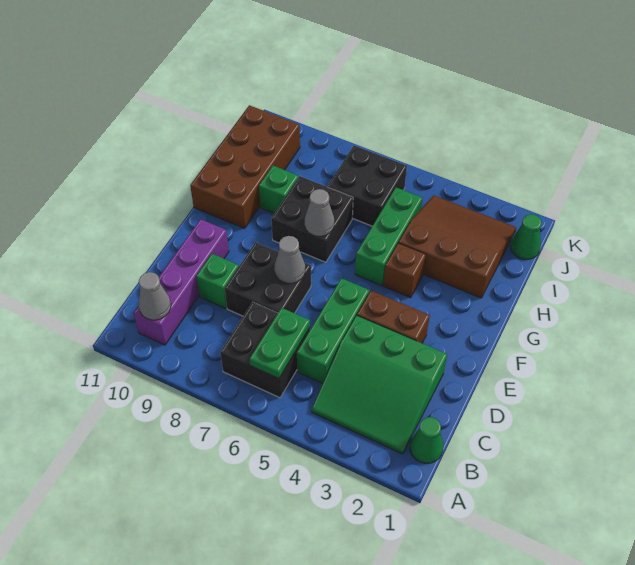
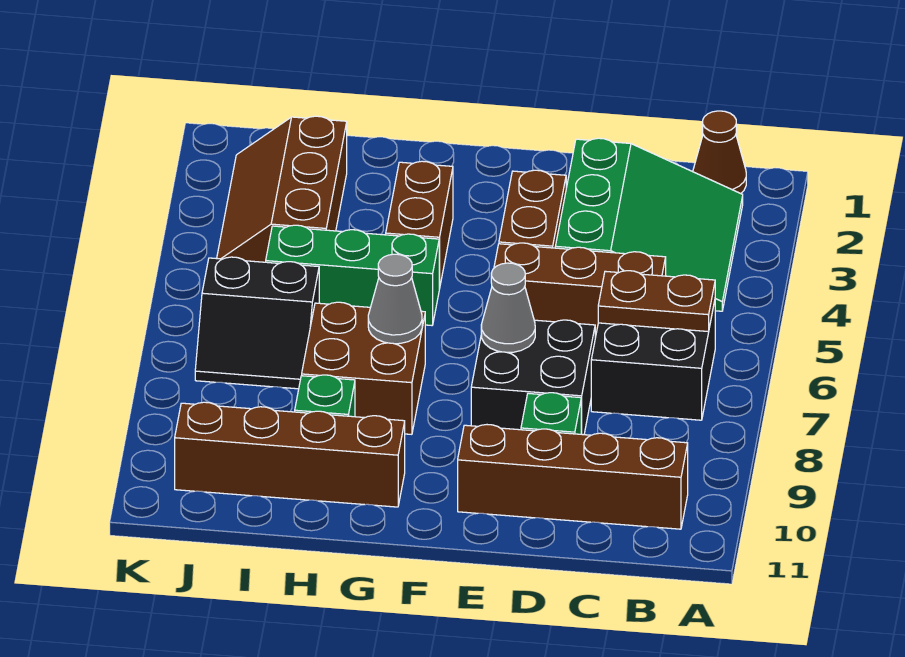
green 1x1 cone [410,417,443,463] -> brown 1x1 cone [693,111,746,194]
green 1x2 plate [249,308,310,378] -> brown 1x2 plate [598,271,715,332]
purple 1x4 brick [133,219,229,345] -> brown 1x4 brick [458,425,688,529]
grey 1x1 cone [138,272,171,320] -> none
green 1x3 brick [297,278,369,384] -> brown 1x3 brick [494,243,666,338]
brown 1x1 brick [383,243,426,298] -> brown 1x2 brick [386,161,453,289]
black 2x2 brick [271,176,353,262] -> brown 2x2 brick [302,302,425,434]
brown 2x4 brick [190,105,300,229] -> brown 1x4 brick [175,402,405,507]
brown 3x3 slope [399,195,516,298] -> brown 2x3 slope [217,116,347,262]
black 2x2 brick [328,146,407,226] -> black 2x2 slope [195,257,319,389]
green 1x1 cone [511,214,542,259] -> none

